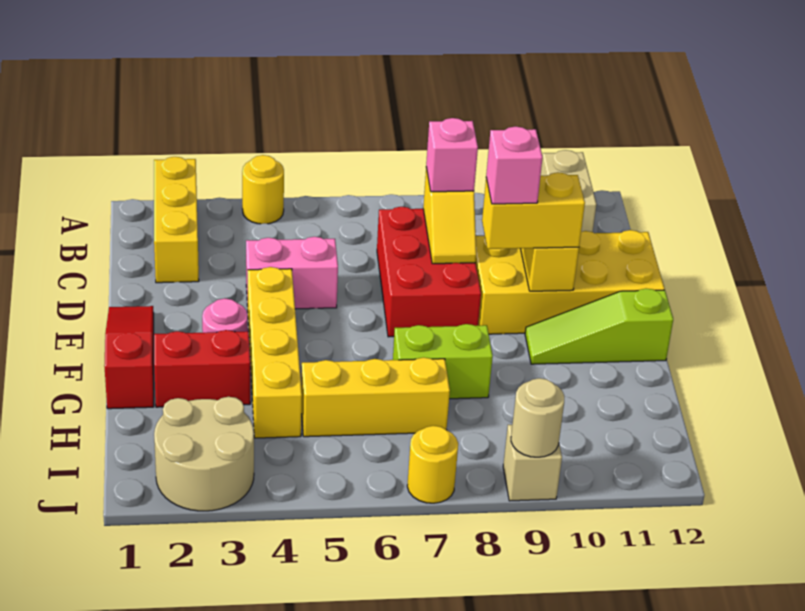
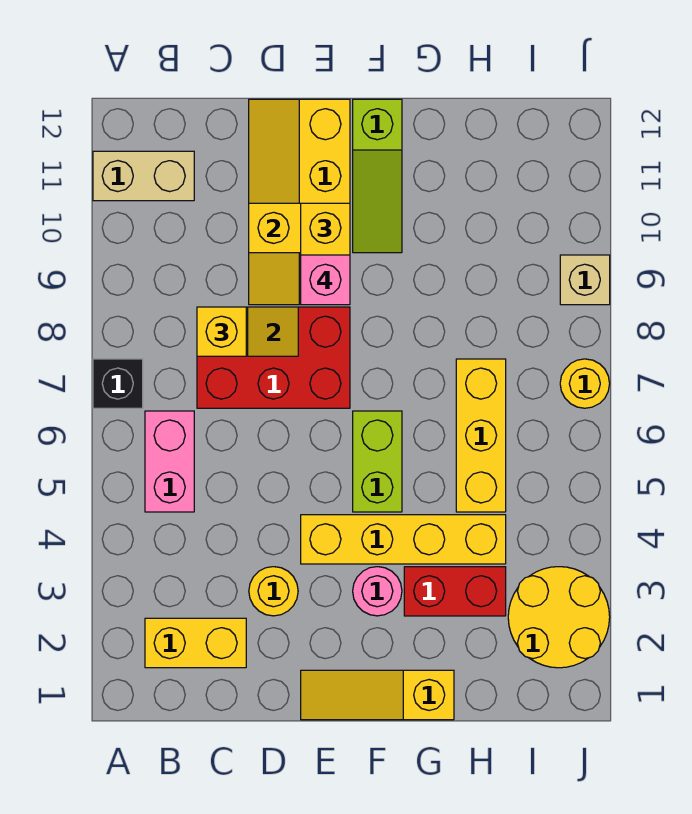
yellow 1x3 brick [154,157,199,283] -> yellow 1x2 brick [145,618,246,668]
yellow 1x1 round brick [242,155,284,224] -> yellow 1x1 round brick moved to [249,567,298,616]
none -> black 1x1 brick [93,359,143,408]
pink 1x1 brick [426,118,478,192] -> yellow 1x1 brick [197,307,246,356]
pink 1x2 brick [246,237,338,309] -> pink 1x2 brick moved to [145,411,194,512]
yellow 2x4 brick [476,230,665,334] -> yellow 2x4 slope [249,99,350,305]
red 1x3 slope [104,306,154,409] -> yellow 1x3 slope [301,670,454,720]
red 1x2 brick [154,330,250,407] -> red 1x2 brick turned to [404,567,506,616]
lime 1x2 brick [393,324,493,399] -> lime 1x2 brick moved to [353,411,402,512]
tan 2x2 round brick [154,397,254,511] -> yellow 2x2 round brick [508,567,610,668]
tan 1x1 round brick [511,378,564,457] -> none

